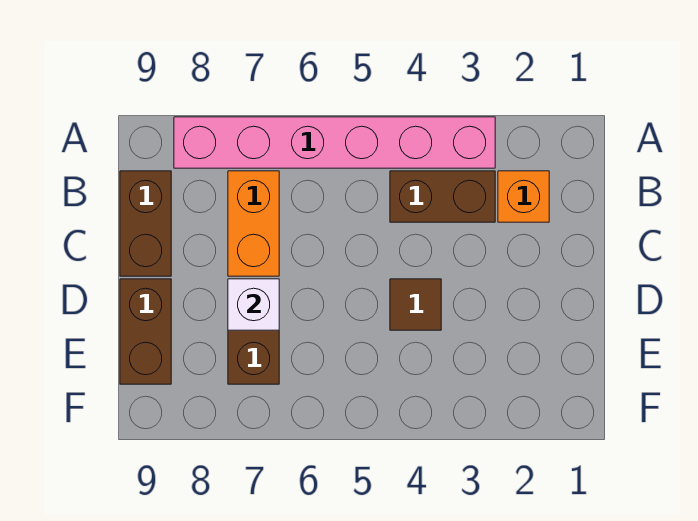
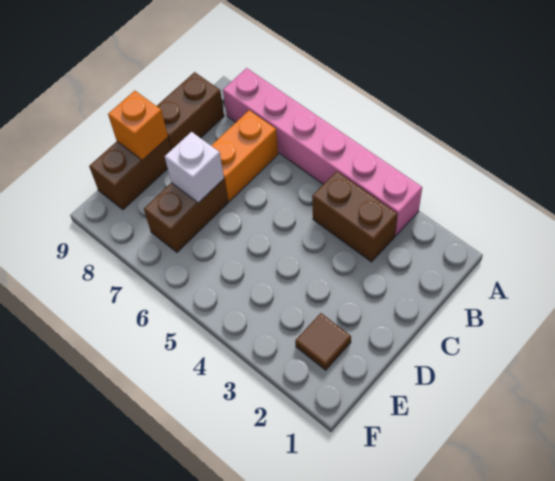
orange 1x1 brick [498,171,549,222] -> orange 1x1 brick moved to [108,91,168,160]
brown 1x1 tile [390,279,441,330] -> brown 1x1 tile moved to [295,313,351,370]

